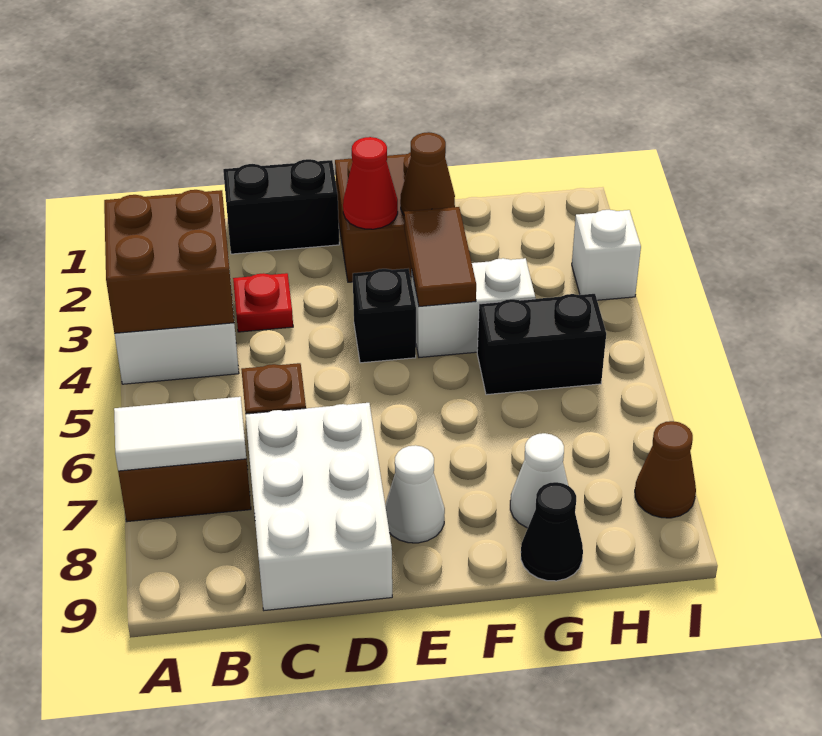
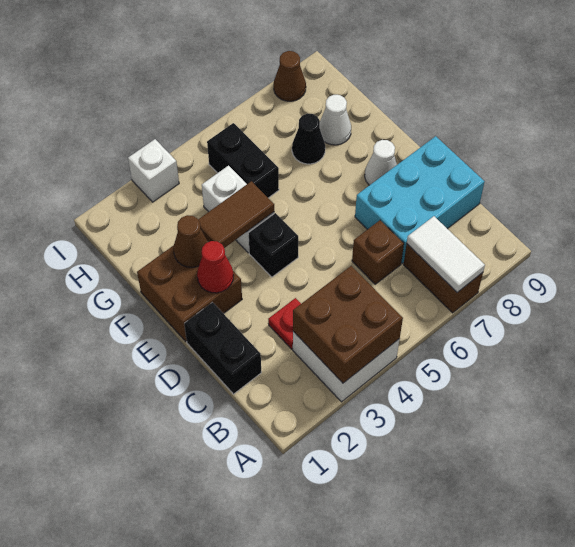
white 2x3 brick [246,403,392,610] -> cyan 2x3 brick [355,136,485,263]
black 1x1 cone [521,482,583,581] -> black 1x1 cone moved to [292,114,325,164]

